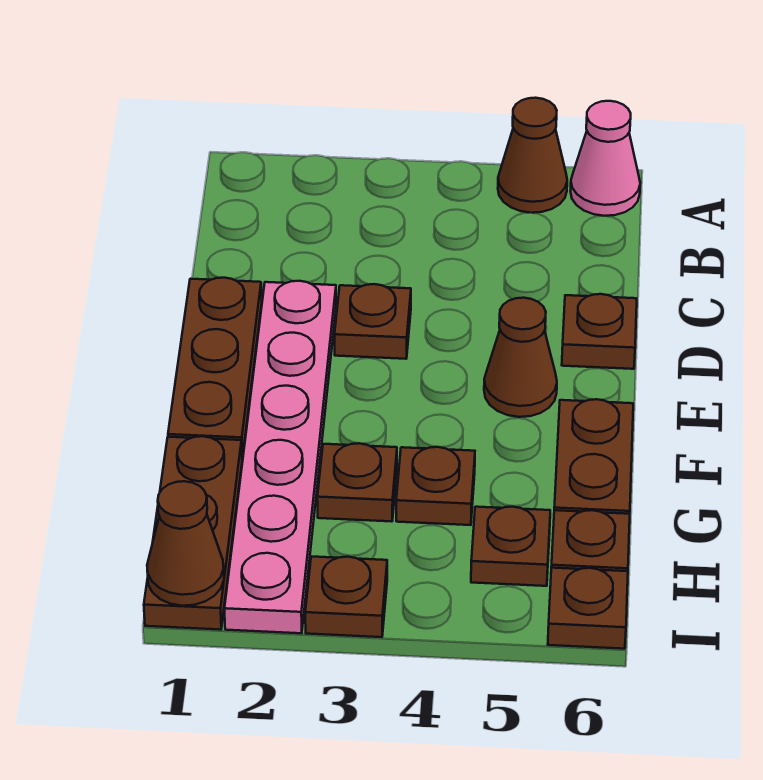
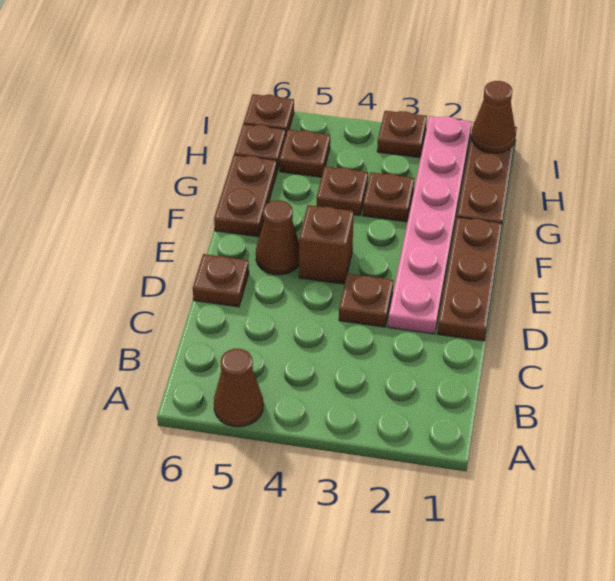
pink 1x1 cone [571,101,640,216] -> none
none -> brown 1x1 brick [299,205,354,284]

